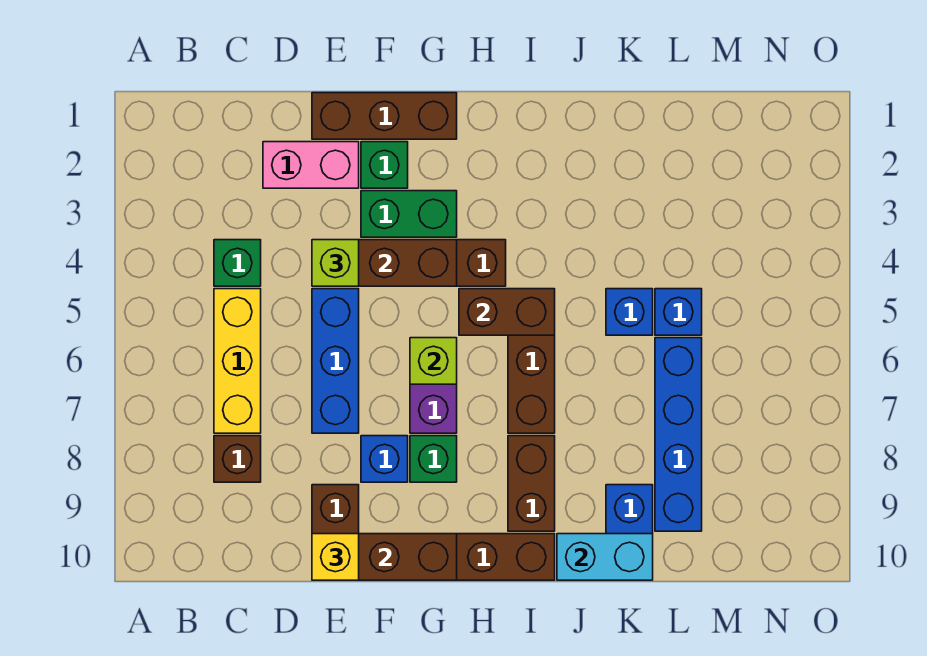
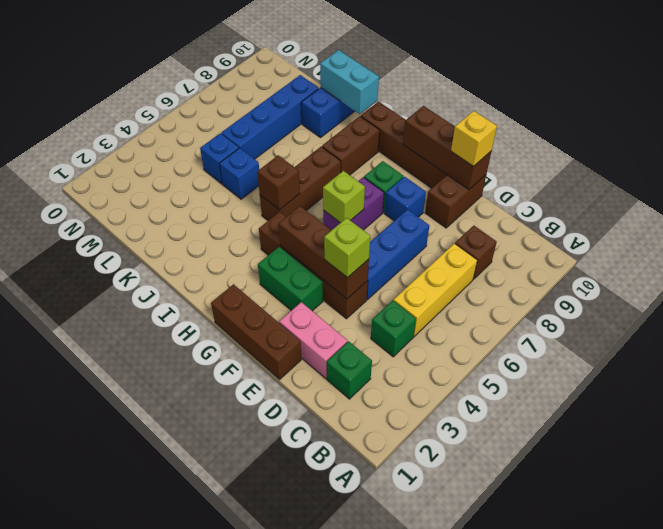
green 1x1 brick [361,142,408,188] -> green 1x1 brick moved to [327,341,372,399]
brown 1x2 brick [459,289,555,335] -> brown 1x1 brick [257,155,300,210]

